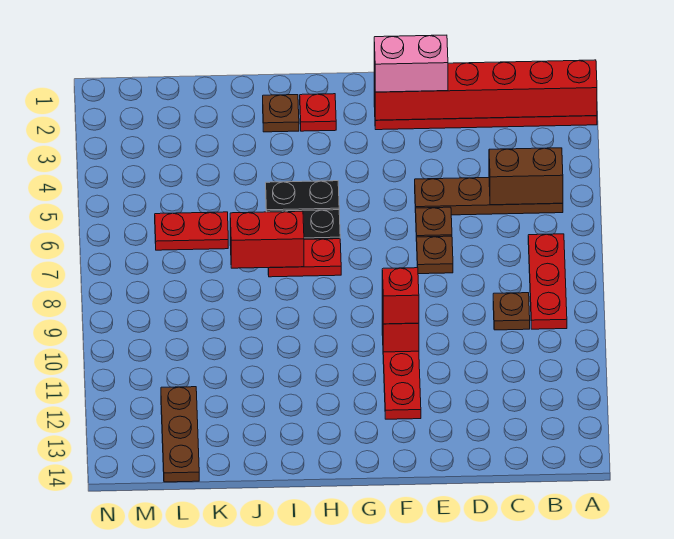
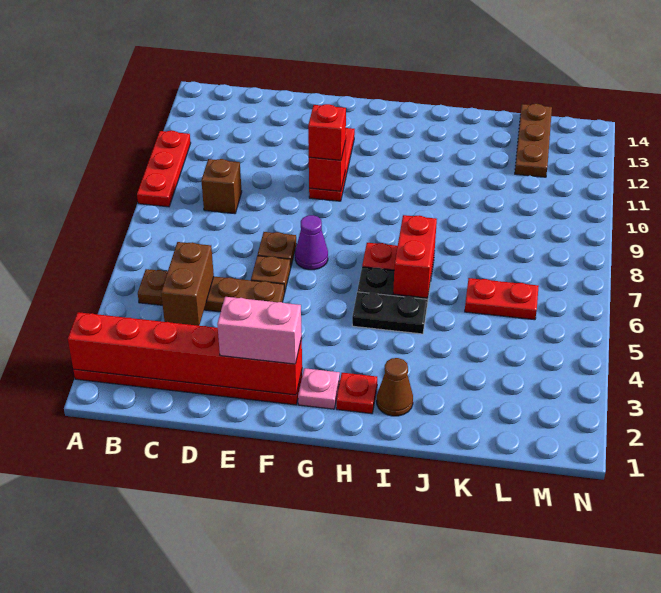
brown 1x2 brick [489,148,563,205] -> brown 1x2 brick turned to [161,242,214,326]
red 1x3 plate [528,234,567,329] -> red 1x3 plate moved to [137,131,191,207]
brown 1x1 plate [493,293,530,330] -> brown 1x1 brick [201,159,242,214]
none -> purple 1x1 cone [295,215,328,270]
none -> pink 1x1 plate [298,368,340,409]
brown 1x1 plate [263,95,299,132] -> brown 1x1 cone [377,358,413,416]
red 1x2 brick [230,211,304,268] -> red 1x2 brick turned to [393,215,437,298]

